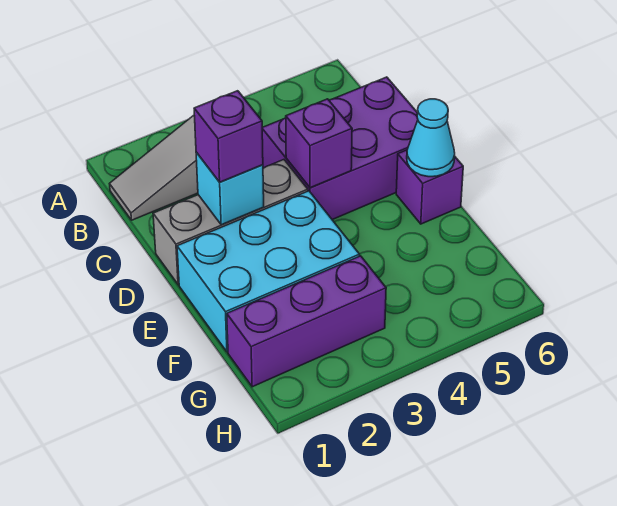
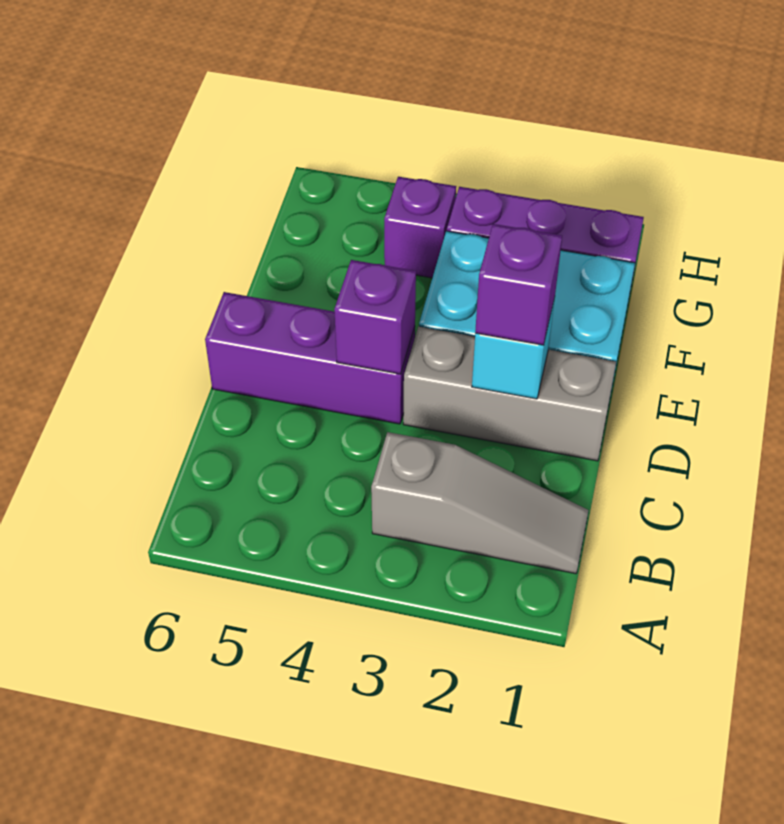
purple 2x3 brick [262,77,418,220] -> purple 1x3 brick [205,292,415,424]
purple 1x1 brick [396,150,463,224] -> purple 1x1 brick moved to [384,177,456,278]
cyan 1x1 cone [407,99,455,177] -> none

